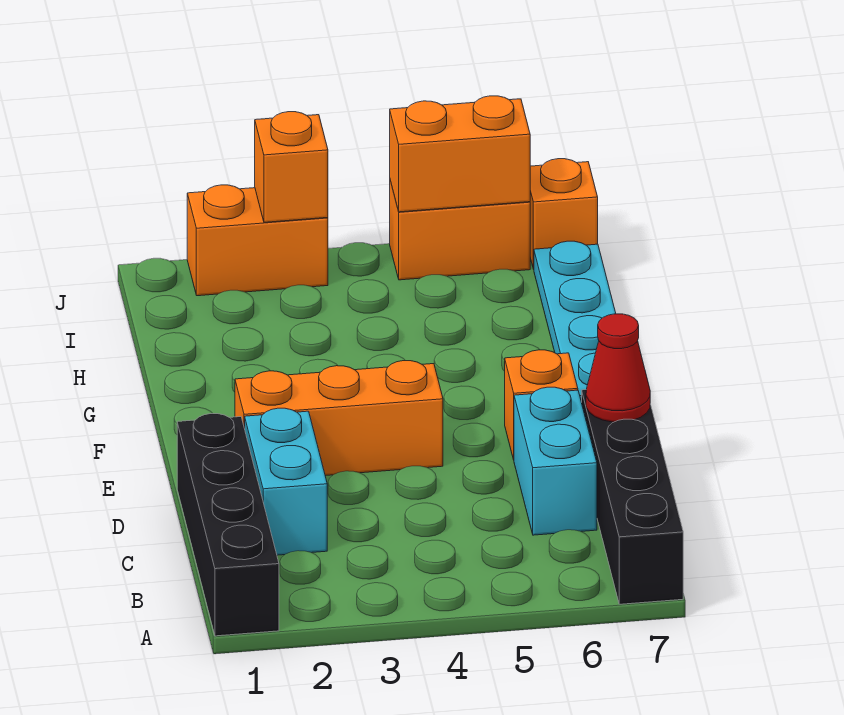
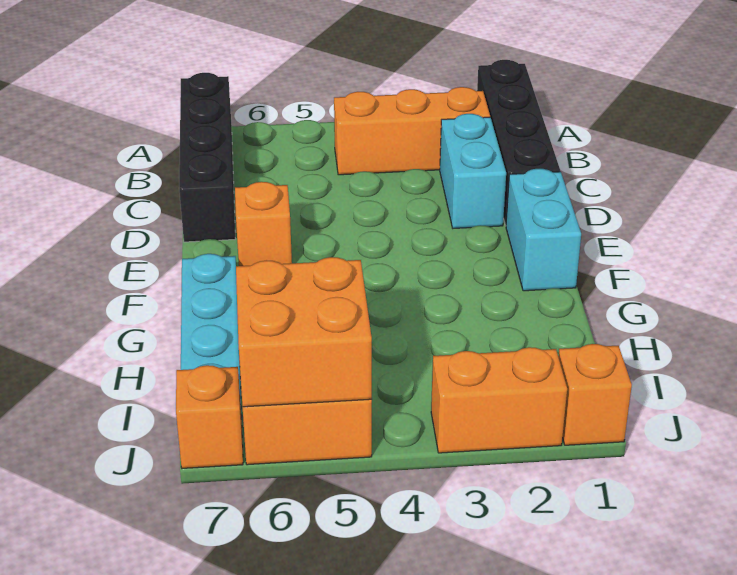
cyan 1x2 brick [514,387,597,535] -> cyan 1x2 brick moved to [506,169,581,291]
red 1x1 cone [586,314,650,422] -> none
orange 1x3 brick [235,361,443,476] -> orange 1x3 brick moved to [334,87,490,175]
orange 1x1 brick [255,112,328,222] -> orange 1x1 brick moved to [558,344,632,445]
orange 1x2 brick [390,96,530,212] -> orange 2x2 brick [236,257,372,407]

